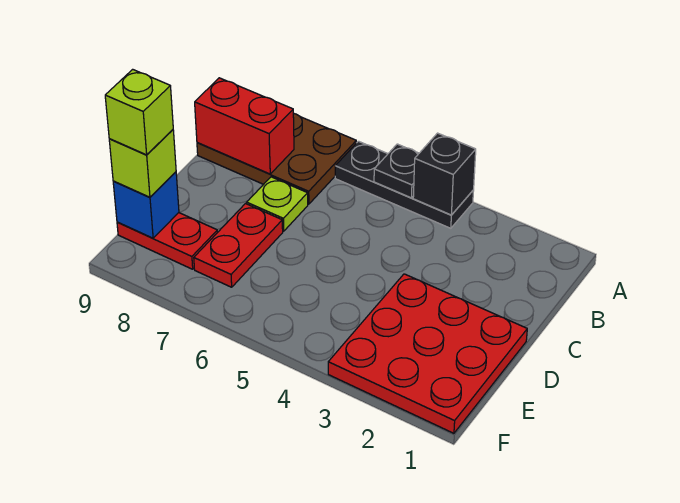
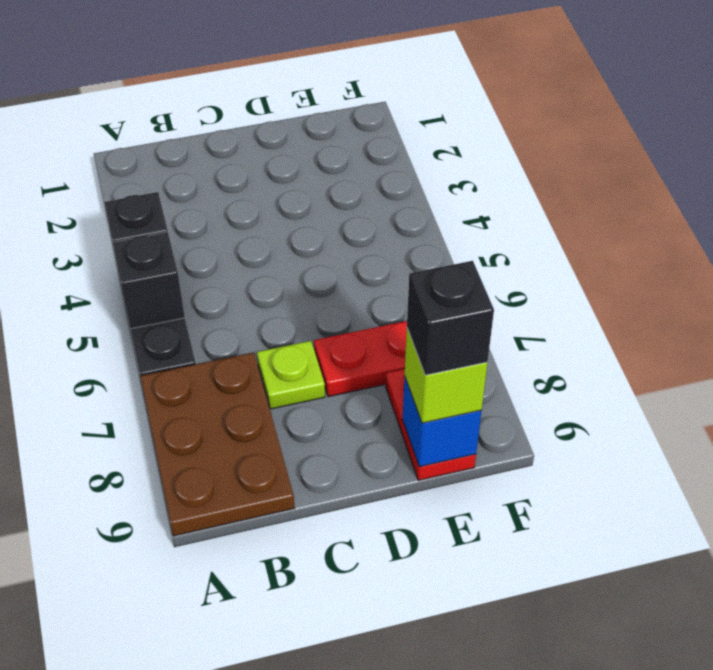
black 1x1 plate [374,144,419,198] -> black 1x1 brick [113,232,185,329]
red 1x2 brick [195,78,294,174] -> none
red 3x3 plate [328,274,527,433] -> none
lime 1x1 brick [105,69,173,155] -> black 1x1 brick [407,261,494,375]

